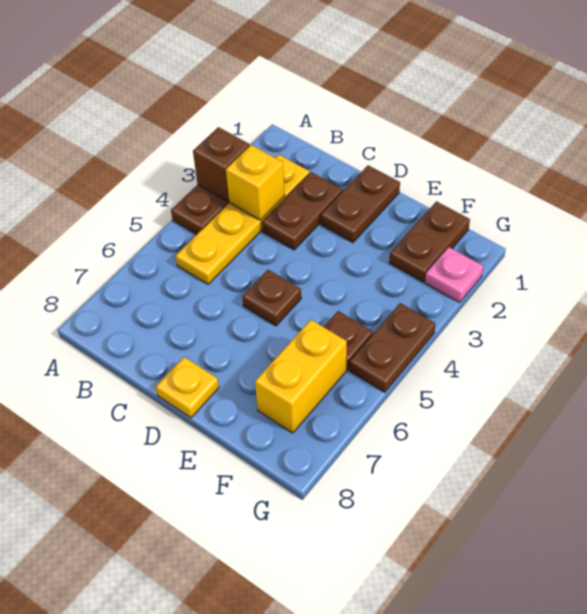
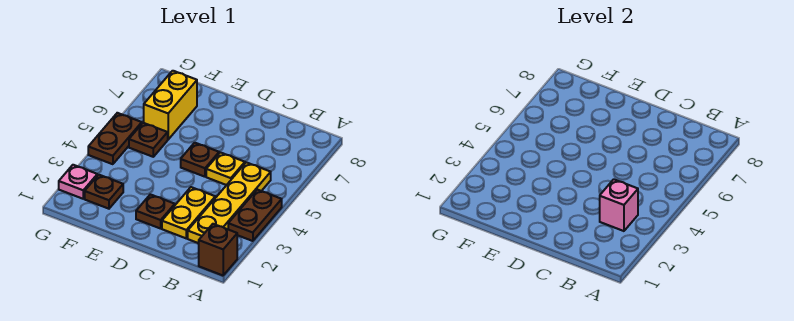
brown 1x1 brick [193,127,250,201] -> brown 1x1 brick moved to [199,224,237,275]
yellow 1x1 brick [226,145,285,220] -> pink 1x1 brick [600,179,638,231]
brown 1x2 plate [262,172,343,250] -> yellow 1x2 plate [162,187,215,238]
brown 1x2 plate [321,165,400,243] -> brown 1x1 plate [136,194,175,229]
yellow 1x1 plate [156,357,219,418] -> yellow 1x1 plate moved to [206,153,245,185]
brown 1x2 plate [389,201,470,282] -> brown 1x1 plate [85,175,123,209]

